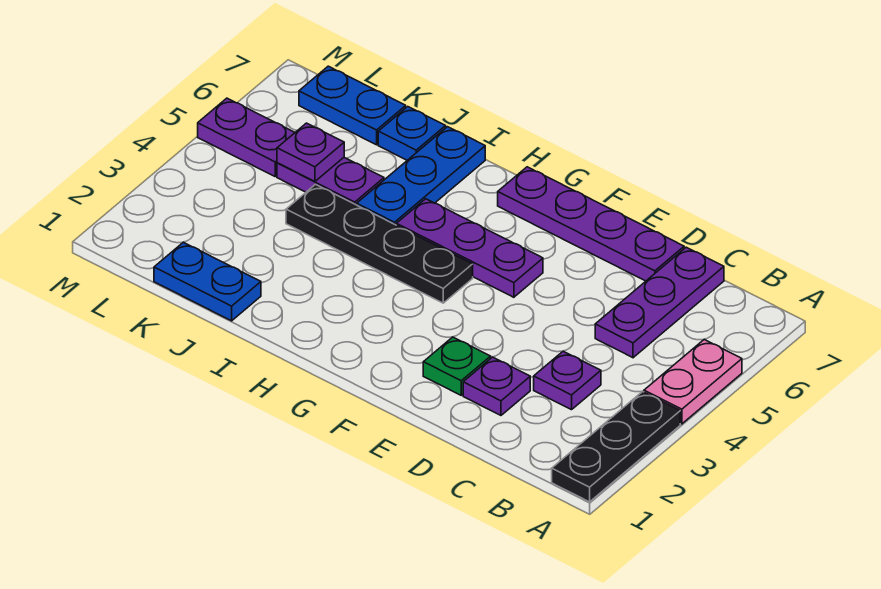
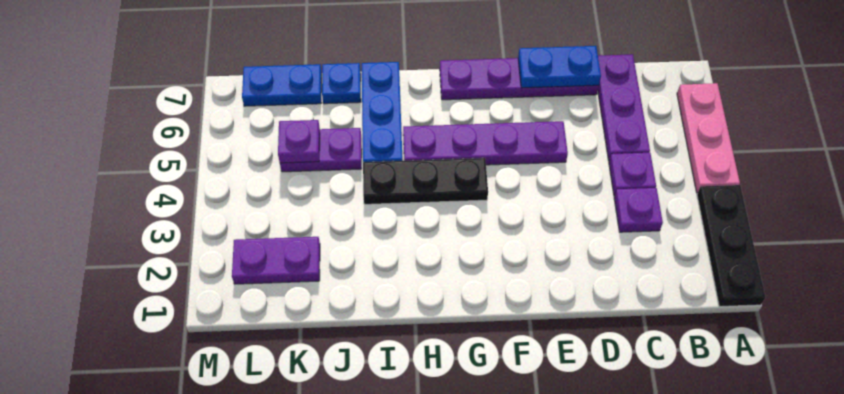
pink 1x2 plate [644,340,742,424] -> pink 1x3 plate [677,83,740,193]
purple 1x1 plate [463,357,530,415] -> purple 1x1 plate moved to [609,153,656,196]
green 1x1 plate [423,337,491,395] -> none
purple 1x3 plate [396,199,543,297] -> purple 1x4 plate [403,121,568,165]
black 1x4 plate [286,185,473,303] -> black 1x3 plate [363,158,488,204]
blue 1x2 plate [154,242,261,321] -> blue 1x2 plate moved to [518,46,601,88]
purple 1x2 plate [198,98,295,176] -> purple 1x2 plate moved to [232,237,320,284]

